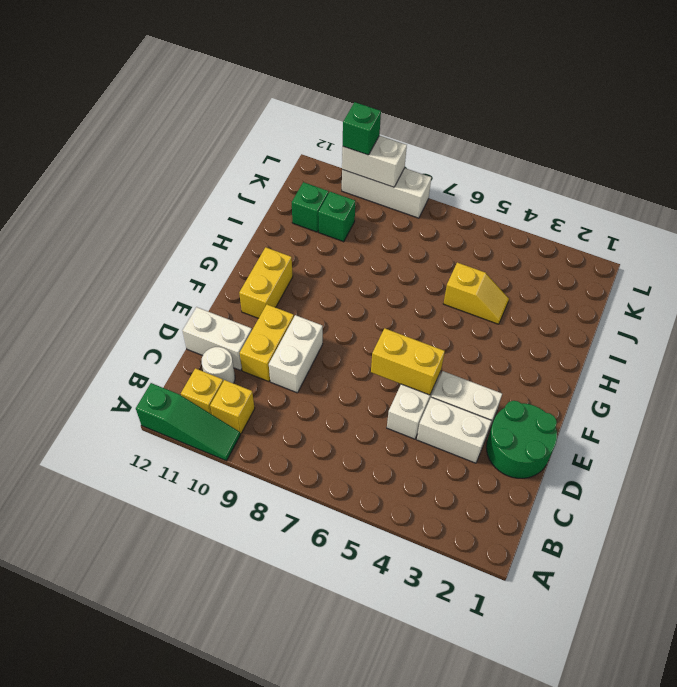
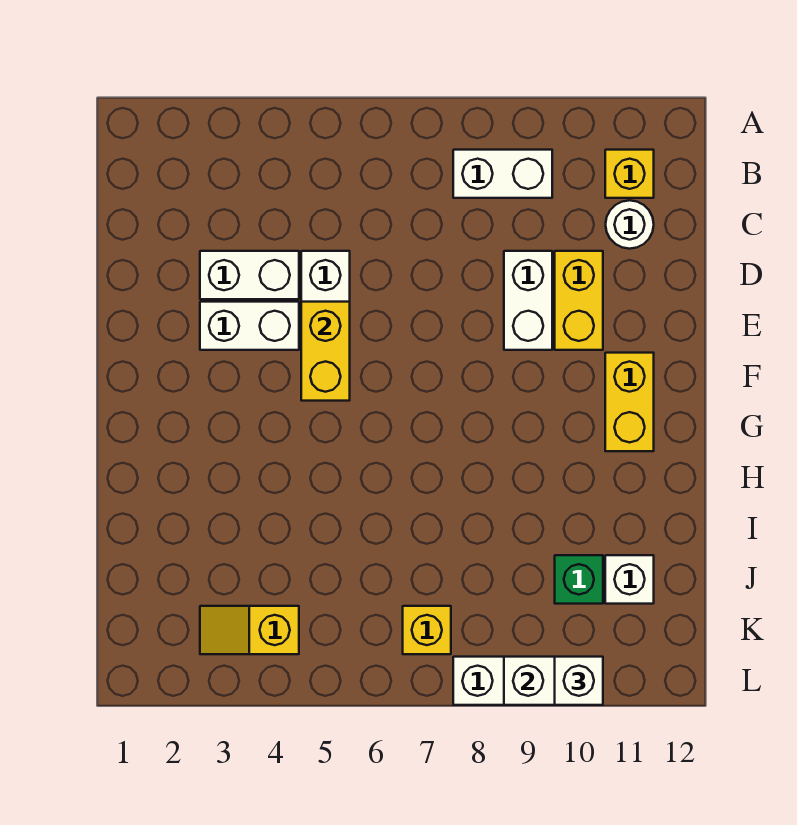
green 1x3 slope [136,383,240,461] -> none
yellow 1x1 brick [210,380,255,434] -> yellow 1x1 brick moved to [403,606,451,654]
green 2x2 round brick [486,401,557,478] -> none
white 1x2 brick [182,307,252,370] -> white 1x2 brick moved to [453,150,552,198]
yellow 1x2 brick [371,328,445,395] -> yellow 1x2 brick turned to [301,302,350,401]
yellow 1x2 slope [443,263,509,324] -> yellow 1x2 slope moved to [200,606,299,654]
green 1x1 brick [292,182,329,232] -> white 1x1 brick [605,555,654,604]
green 1x1 brick [343,102,381,155] -> white 1x1 brick [555,657,603,705]

